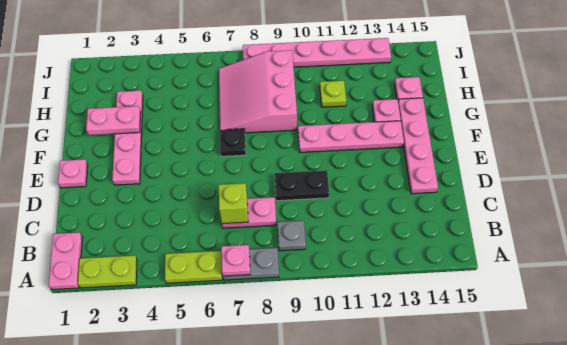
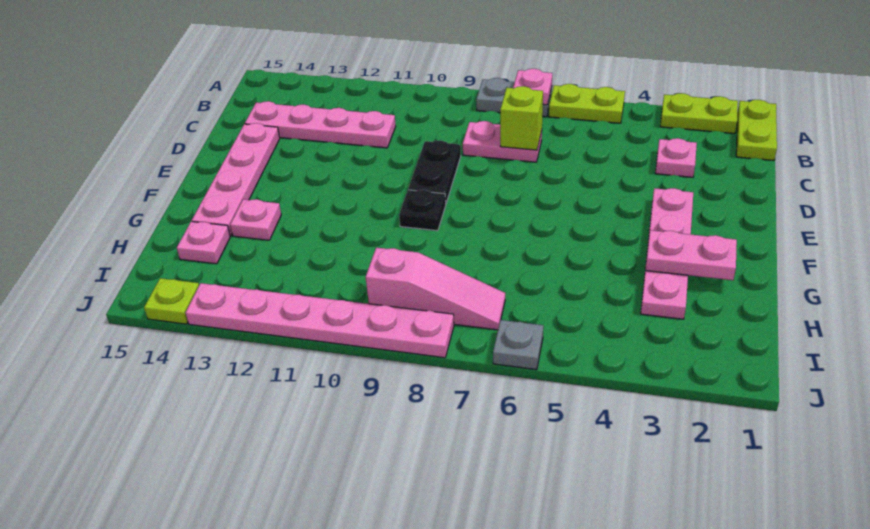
pink 1x2 plate [49,232,82,290] -> lime 1x2 plate [736,100,777,160]
grey 1x1 plate [278,221,306,251] -> grey 1x1 plate moved to [493,320,543,370]
black 1x2 plate [275,170,329,201] -> black 1x2 plate turned to [408,140,461,203]
pink 1x1 plate [58,159,88,188] -> pink 1x1 plate moved to [655,138,697,177]
black 1x1 plate [220,129,246,156] -> black 1x1 plate moved to [399,190,446,231]
pink 1x4 plate [298,121,404,152] -> pink 1x4 plate moved to [245,101,396,148]
pink 3x3 slope [219,50,297,133] -> pink 1x3 slope [366,248,505,330]
lime 1x1 plate [320,81,346,107] -> lime 1x1 plate moved to [144,278,199,324]

